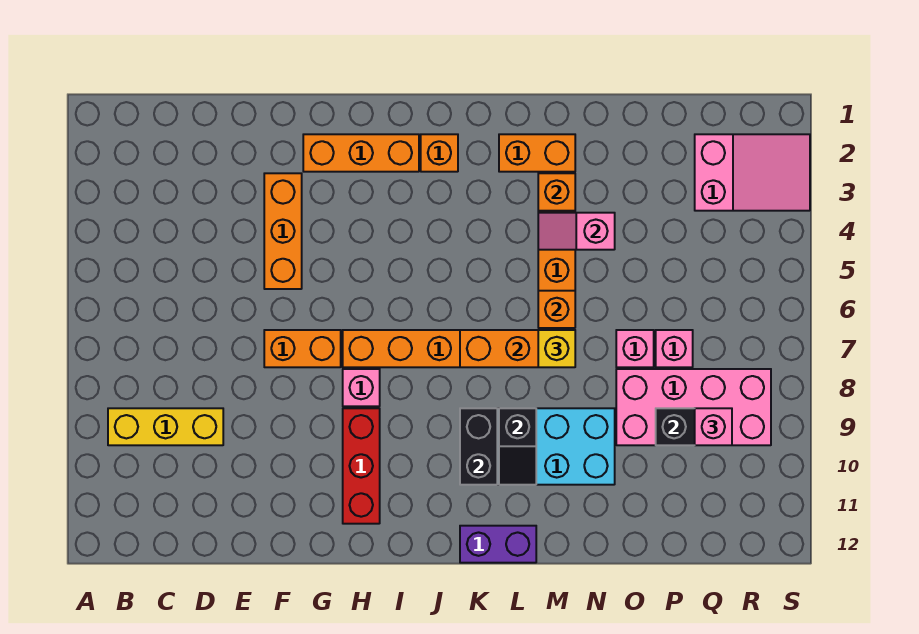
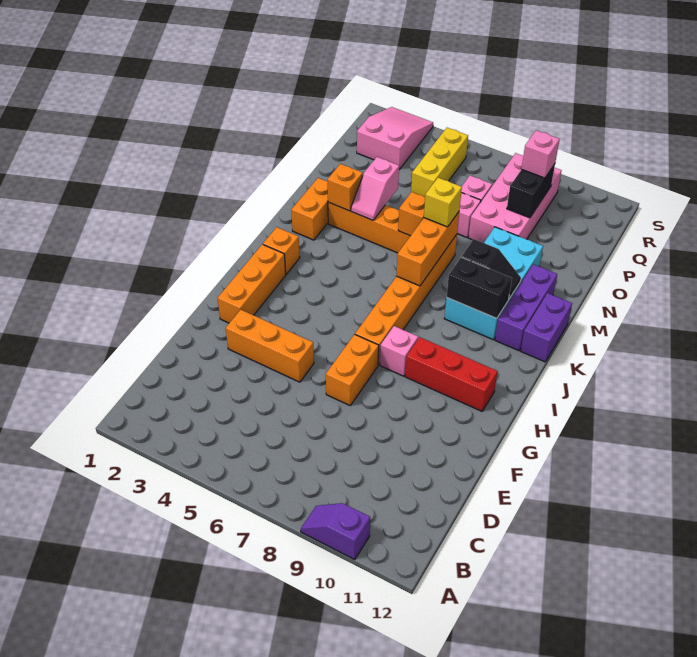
none -> purple 1x2 slope [301,503,370,560]
yellow 1x3 brick [108,408,223,445] -> yellow 1x3 brick moved to [411,128,468,197]
none -> purple 1x3 brick [495,264,557,351]

